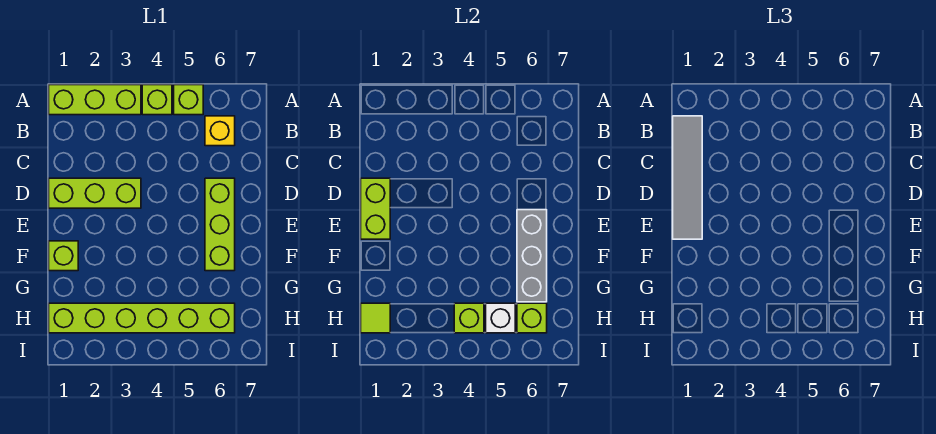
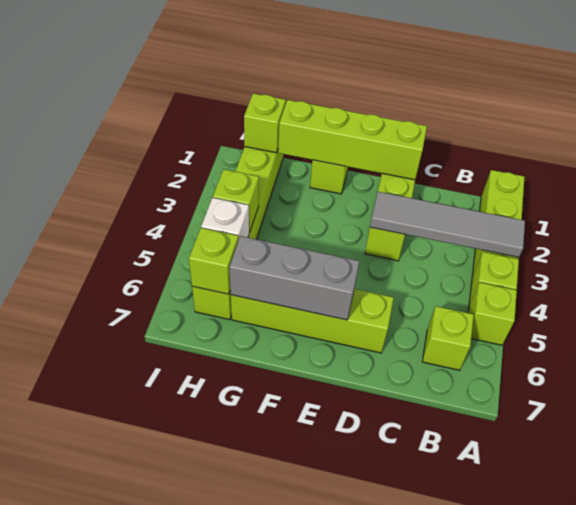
grey 1x4 tile [673,116,702,239] -> grey 1x4 tile moved to [370,192,525,257]
yellow 1x1 brick [205,116,235,146] -> lime 1x1 brick [422,306,474,370]
lime 1x2 brick [361,178,390,239] -> lime 1x4 brick [278,100,427,180]
lime 1x3 brick [205,178,235,271] -> lime 1x4 brick [231,289,394,353]
lime 1x1 tile [361,303,390,333] -> lime 1x1 brick [244,93,286,153]

